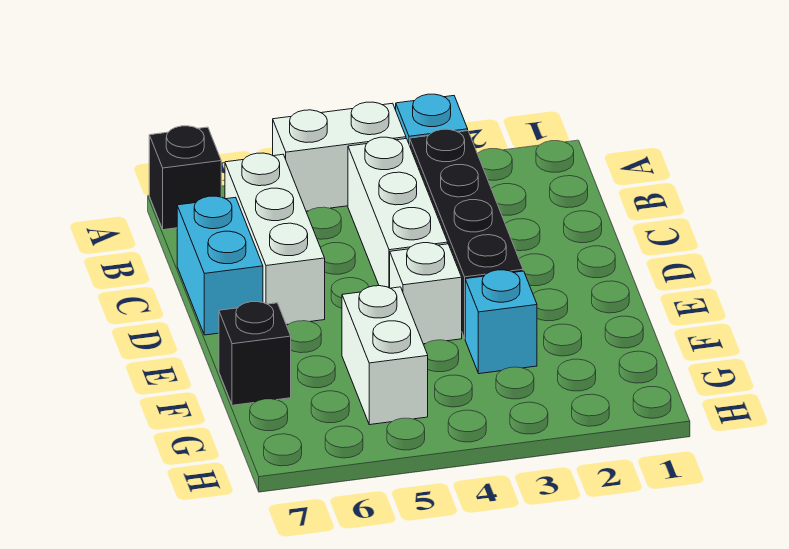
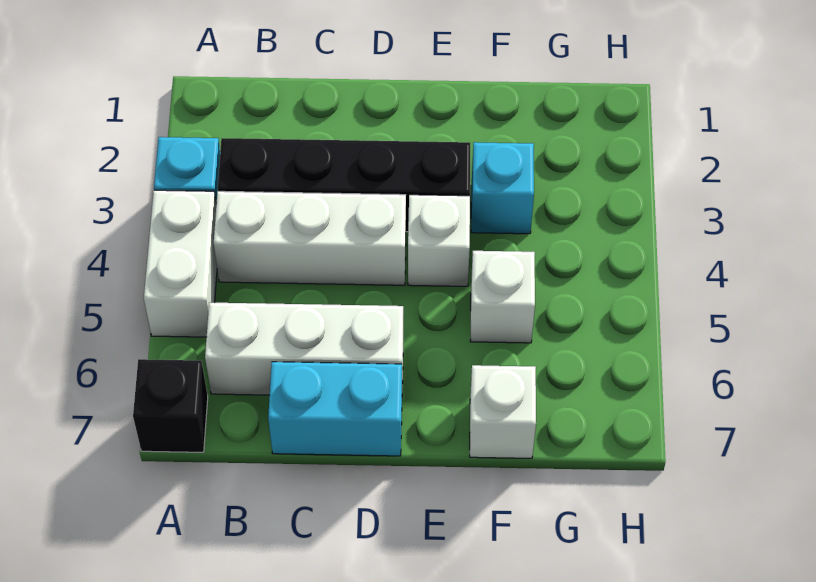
white 1x2 brick [342,286,428,425] -> white 1x1 brick [470,251,535,343]
black 1x1 brick [219,302,291,405] -> white 1x1 brick [470,365,536,458]

